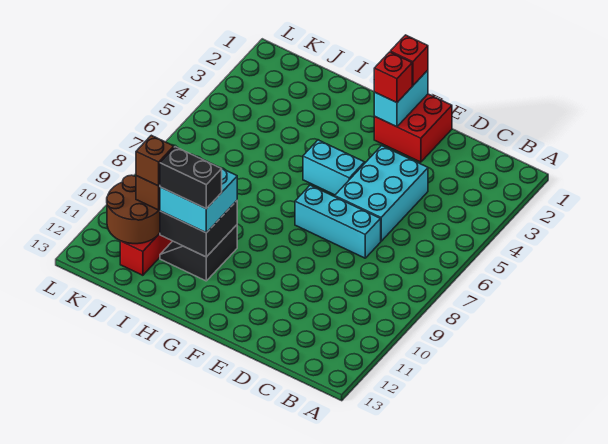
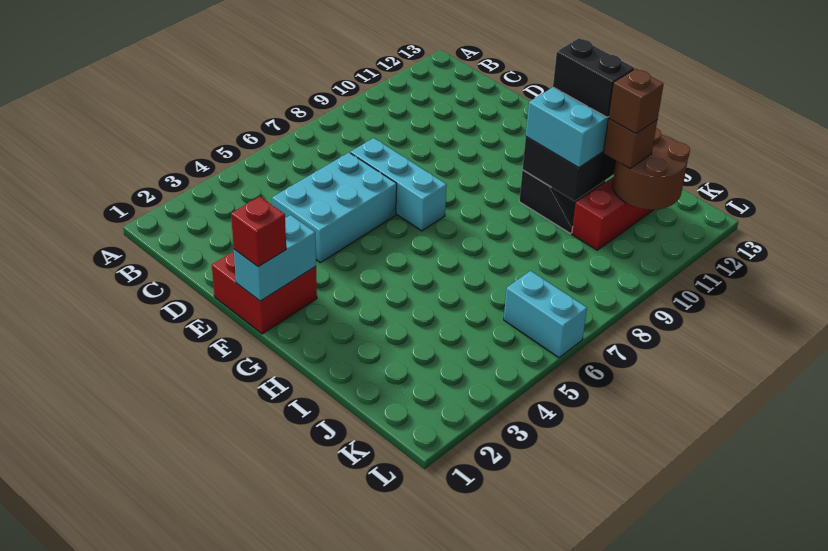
red 1x1 brick [374,52,412,103] -> none
cyan 1x2 brick [303,140,365,195] -> cyan 1x2 brick moved to [504,271,587,358]

